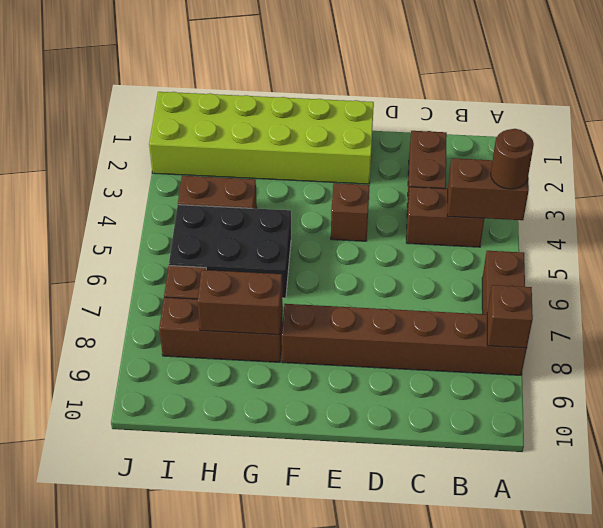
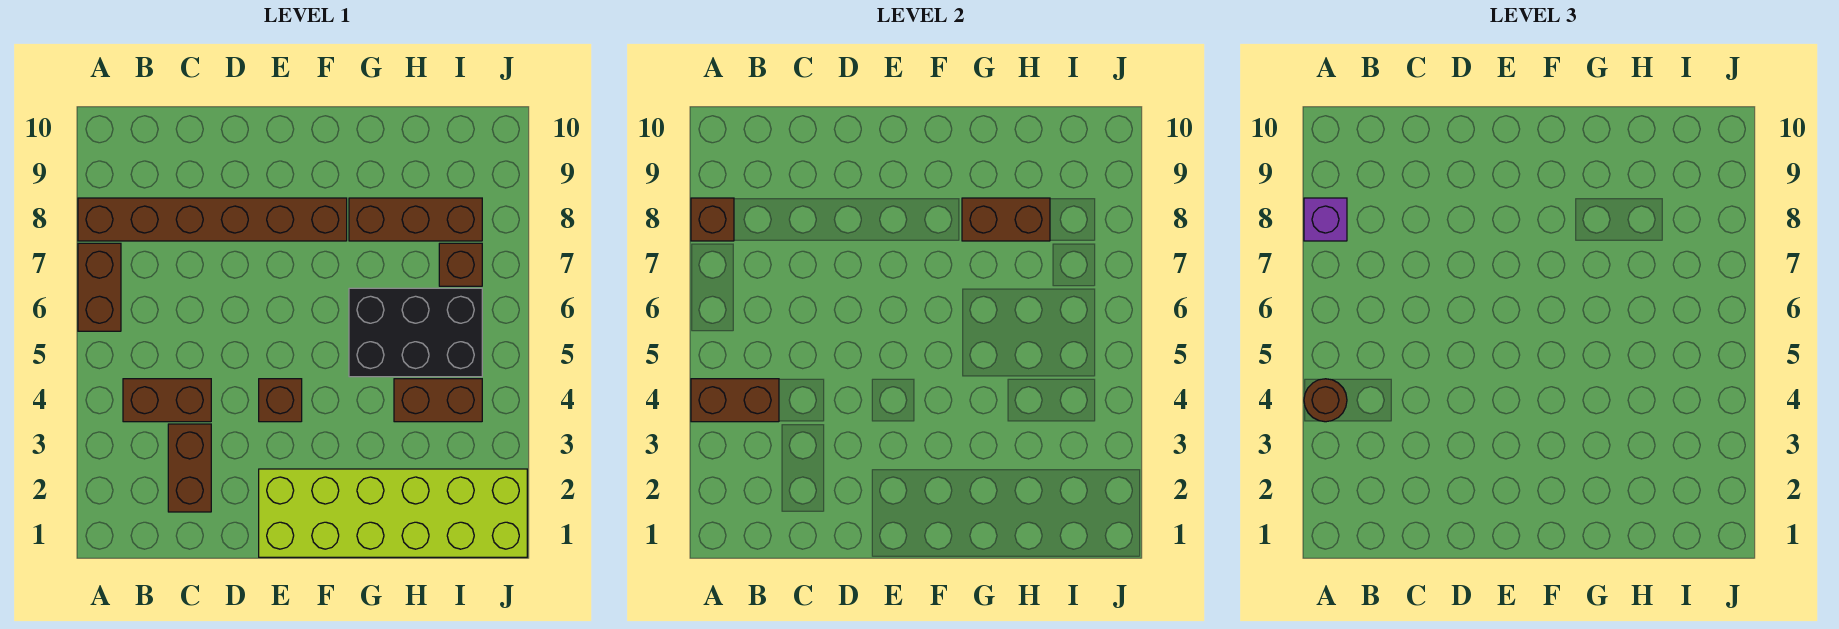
none -> purple 1x1 brick [1304,198,1347,241]

